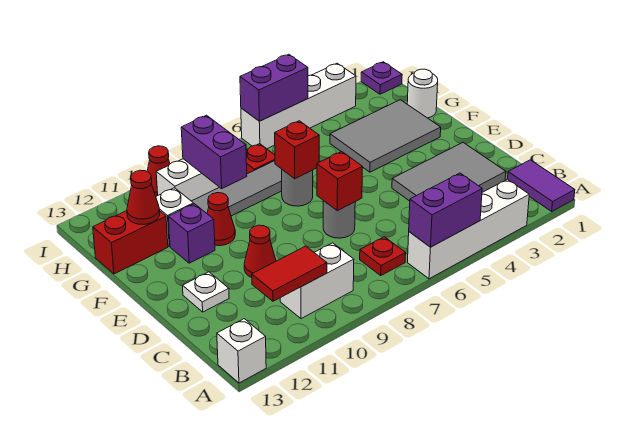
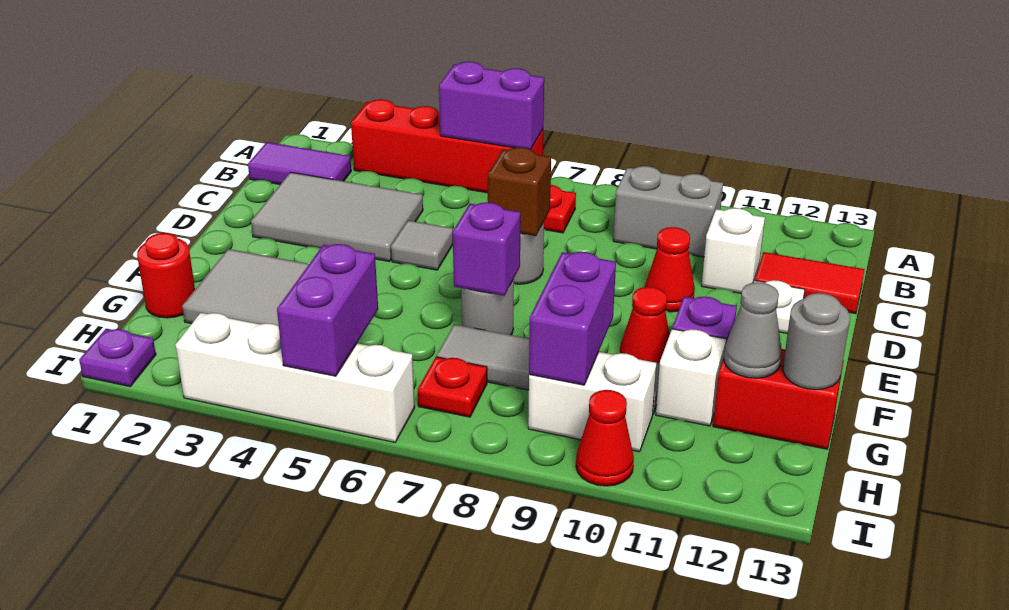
purple 1x2 tile [508,160,575,211] -> purple 1x2 tile turned to [248,142,351,184]
white 1x4 brick [408,179,529,279] -> red 1x4 brick [351,99,543,193]
white 1x1 brick [217,319,266,383] -> white 1x1 brick moved to [702,208,765,293]
white 1x2 brick [280,243,354,319] -> grey 1x2 brick [613,166,723,257]
red 1x2 tile [252,246,327,301] -> red 1x2 tile moved to [755,252,865,314]
none -> grey 1x1 tile [391,220,453,270]
red 1x1 brick [317,151,362,211] -> brown 1x1 brick [488,147,551,236]
red 1x1 brick [275,121,319,179] -> purple 1x1 brick [453,202,520,296]
white 1x1 round brick [407,69,438,118] -> red 1x1 round brick [137,233,195,318]
red 1x1 cone [127,170,160,225] -> grey 1x1 cone [724,282,782,378]
none -> grey 1x1 round brick [783,293,850,390]
purple 1x2 brick [240,54,308,121] -> purple 1x2 brick turned to [277,244,378,376]

